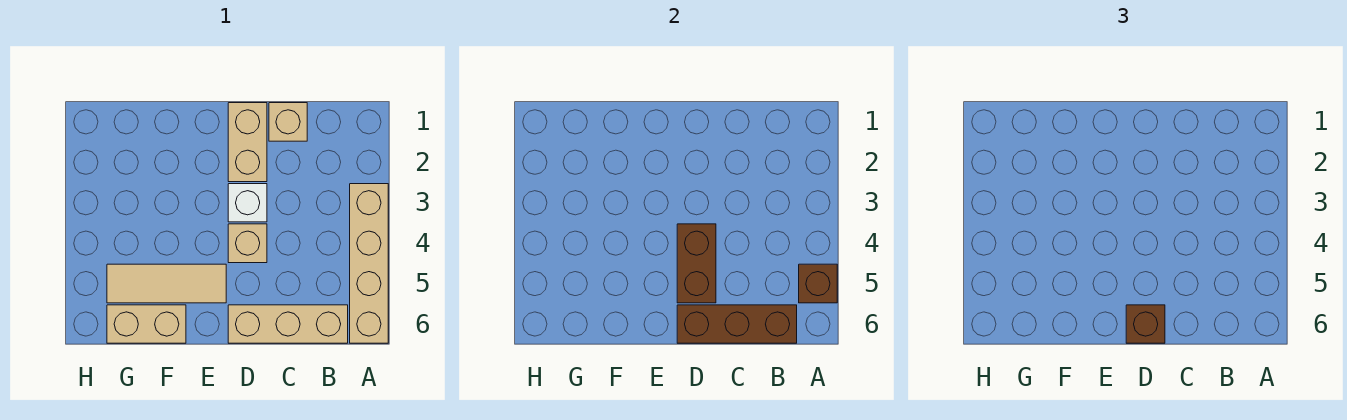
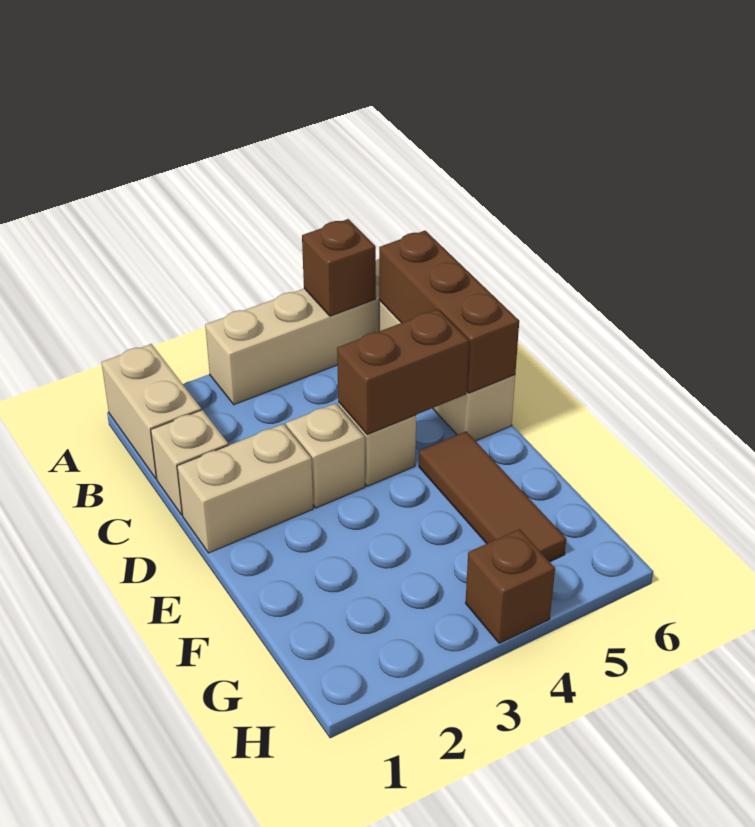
white 1x1 brick [228,184,267,222] -> tan 1x1 brick [286,403,365,508]
brown 1x1 brick [1126,305,1165,343] -> brown 1x1 brick moved to [465,529,555,643]
tan 1x3 tile [107,264,226,303] -> brown 1x3 tile [419,431,566,562]
tan 1x2 brick [107,305,186,343] -> tan 1x2 brick moved to [101,344,201,479]

